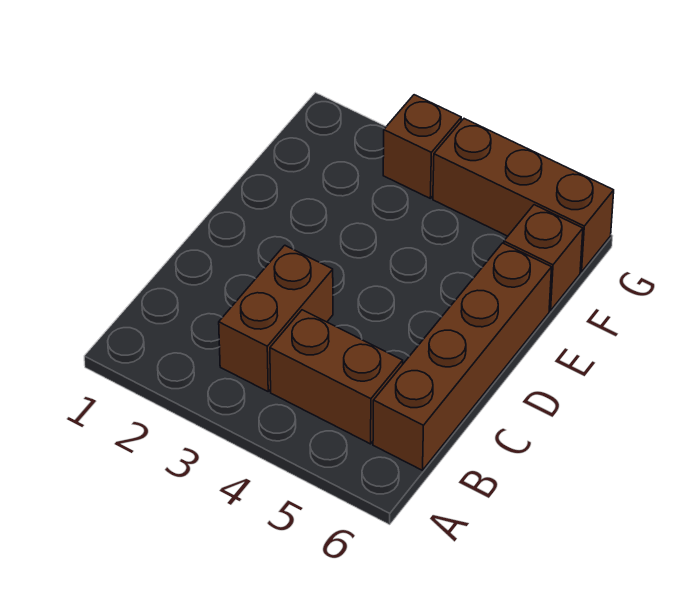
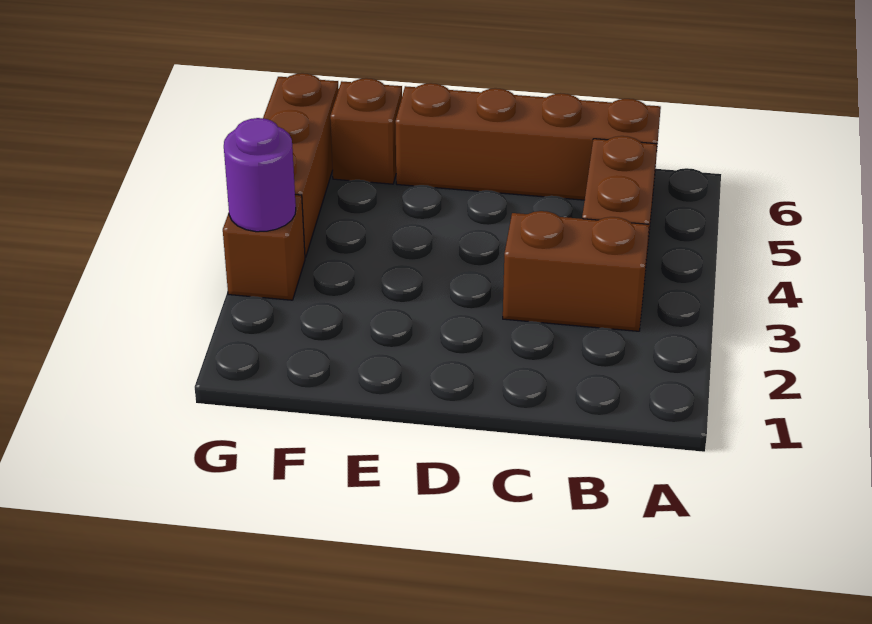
none -> purple 1x1 round brick [224,118,296,232]

